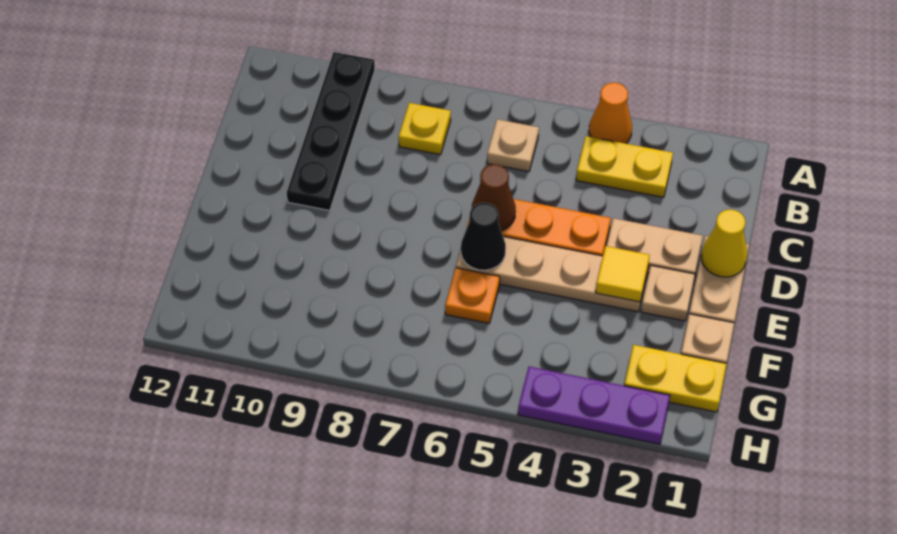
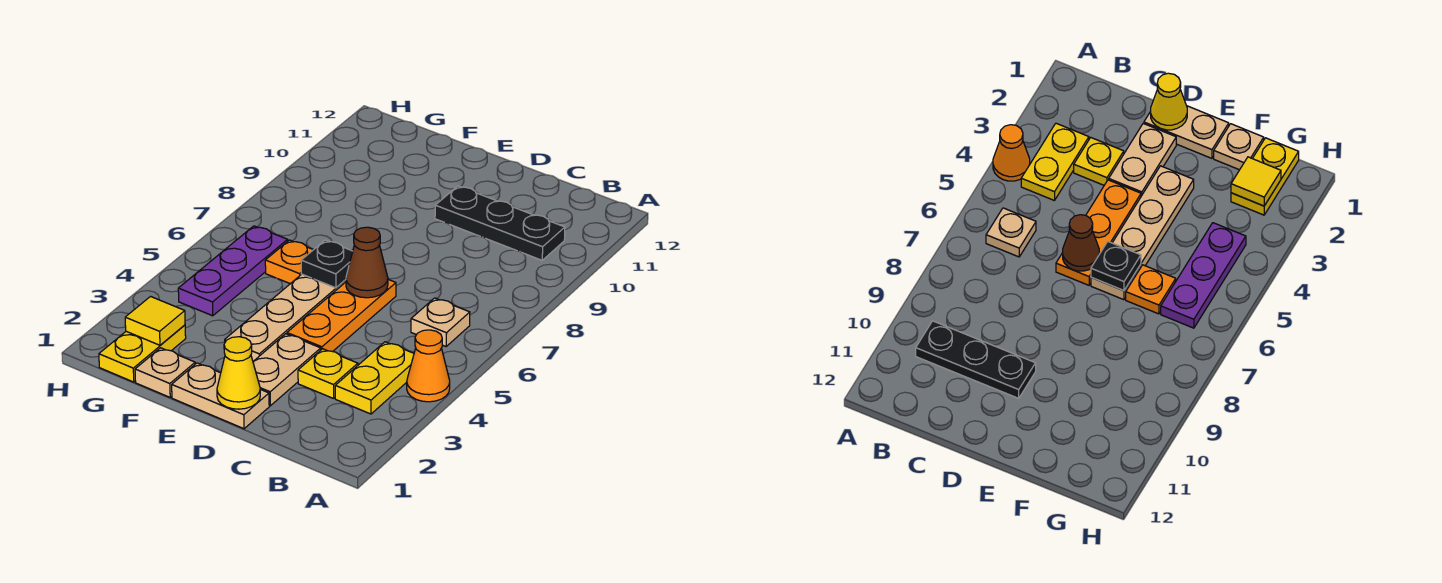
black 1x4 plate [287,52,375,211] -> black 1x3 plate [435,186,565,260]
yellow 1x1 plate [399,103,451,155] -> yellow 1x1 plate moved to [298,349,358,398]
tan 1x1 plate [641,266,695,321] -> none
yellow 1x1 tile [596,246,650,302] -> yellow 1x1 tile moved to [125,297,185,345]
black 1x1 cone [461,203,506,270] -> black 1x1 plate [301,240,353,288]
purple 1x3 plate [518,367,670,444] -> purple 1x3 plate moved to [178,226,288,316]

